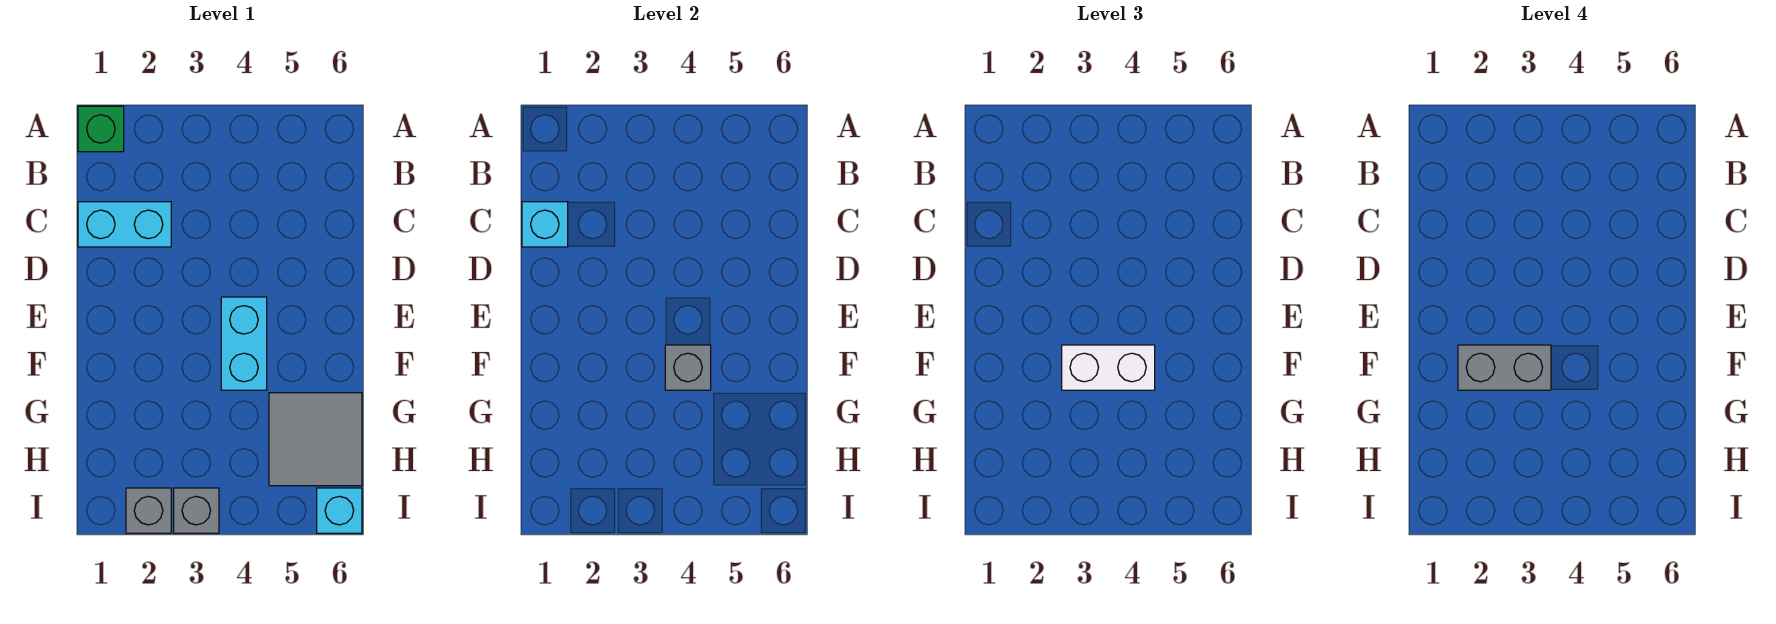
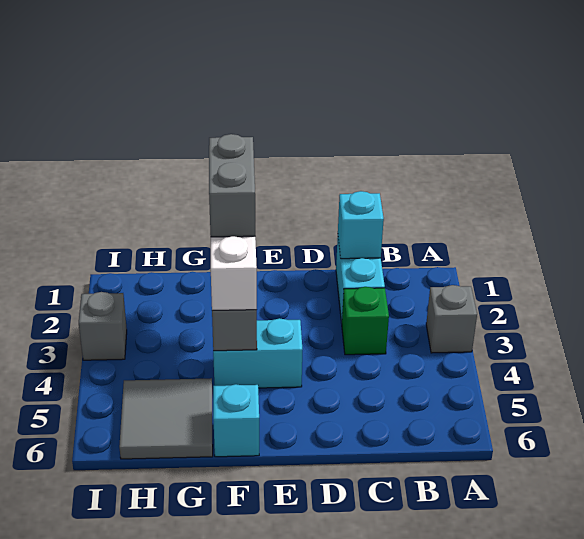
green 1x1 brick [78,106,124,152] -> green 1x1 brick moved to [342,287,389,355]
grey 1x1 brick [126,488,171,533] -> grey 1x1 brick moved to [426,285,477,353]
cyan 1x1 brick [317,488,362,533] -> cyan 1x1 brick moved to [213,384,259,457]

